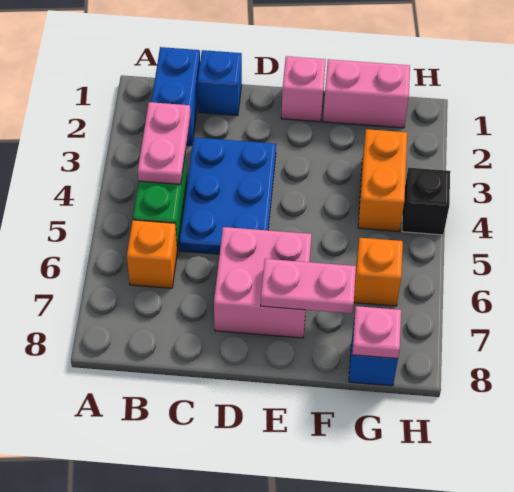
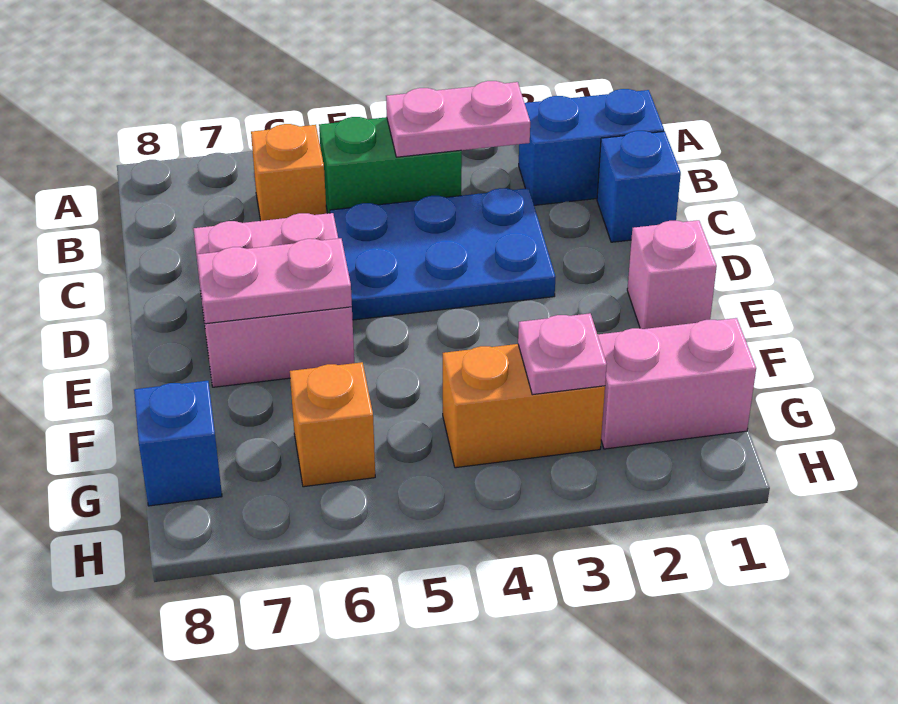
pink 1x2 plate [261,259,356,313] -> pink 1x2 plate turned to [197,238,352,324]
pink 1x2 brick [323,59,410,128] -> pink 1x2 brick turned to [597,318,756,449]
pink 1x1 plate [352,306,401,359] -> pink 1x1 plate moved to [518,313,607,395]
black 1x1 brick [402,168,450,235] -> none

